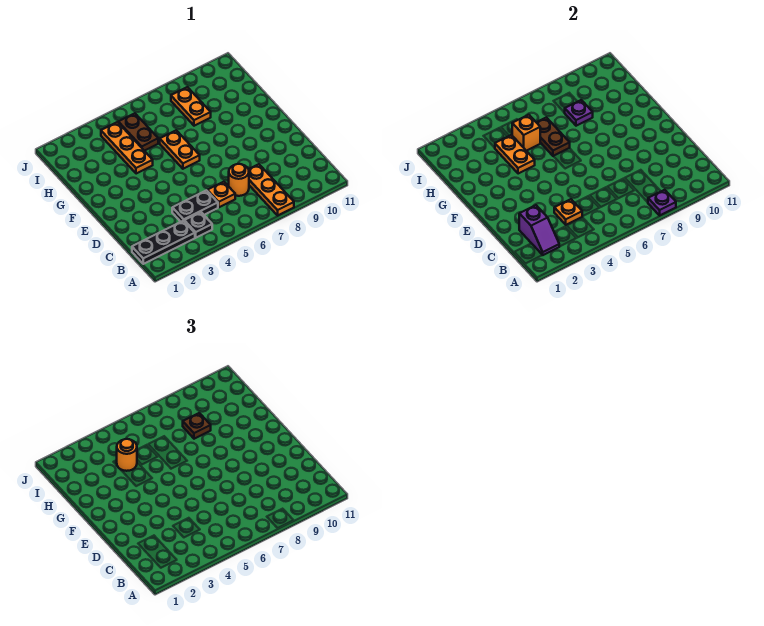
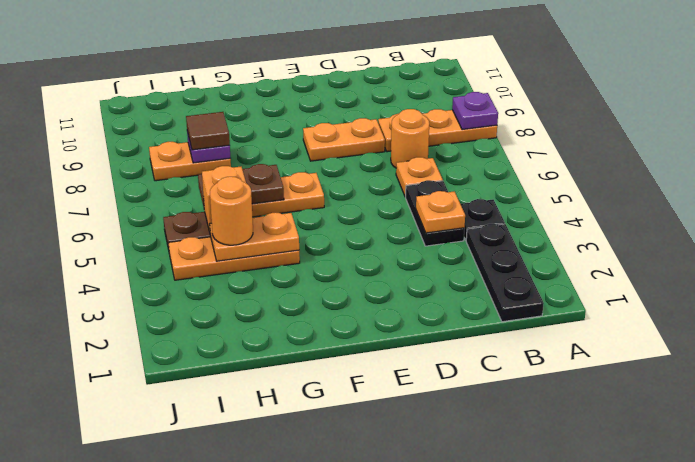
purple 1x2 slope [519,205,559,255] -> none
none -> orange 1x2 plate [303,118,385,161]
brown 1x1 plate [183,413,211,439] -> brown 1x1 tile [186,112,230,150]

